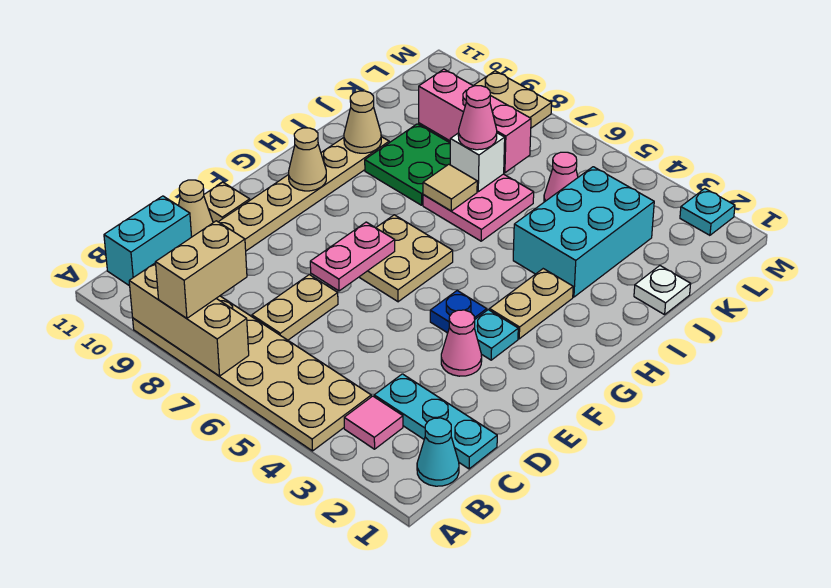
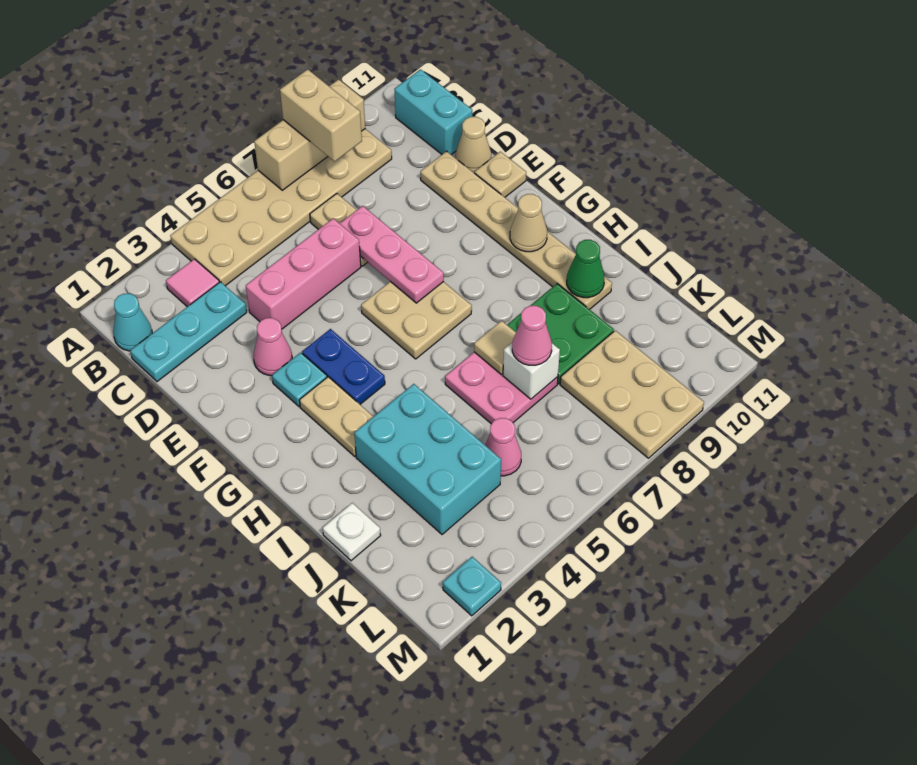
pink 1x2 plate [310,222,395,291] -> pink 1x3 plate [340,206,444,303]
blue 1x1 plate [430,291,487,333] -> blue 1x2 plate [302,329,385,404]
tan 1x1 cone [344,91,381,153] -> green 1x1 cone [567,240,604,298]
pink 1x3 brick [419,69,531,173] -> pink 1x3 brick moved to [246,218,361,329]

